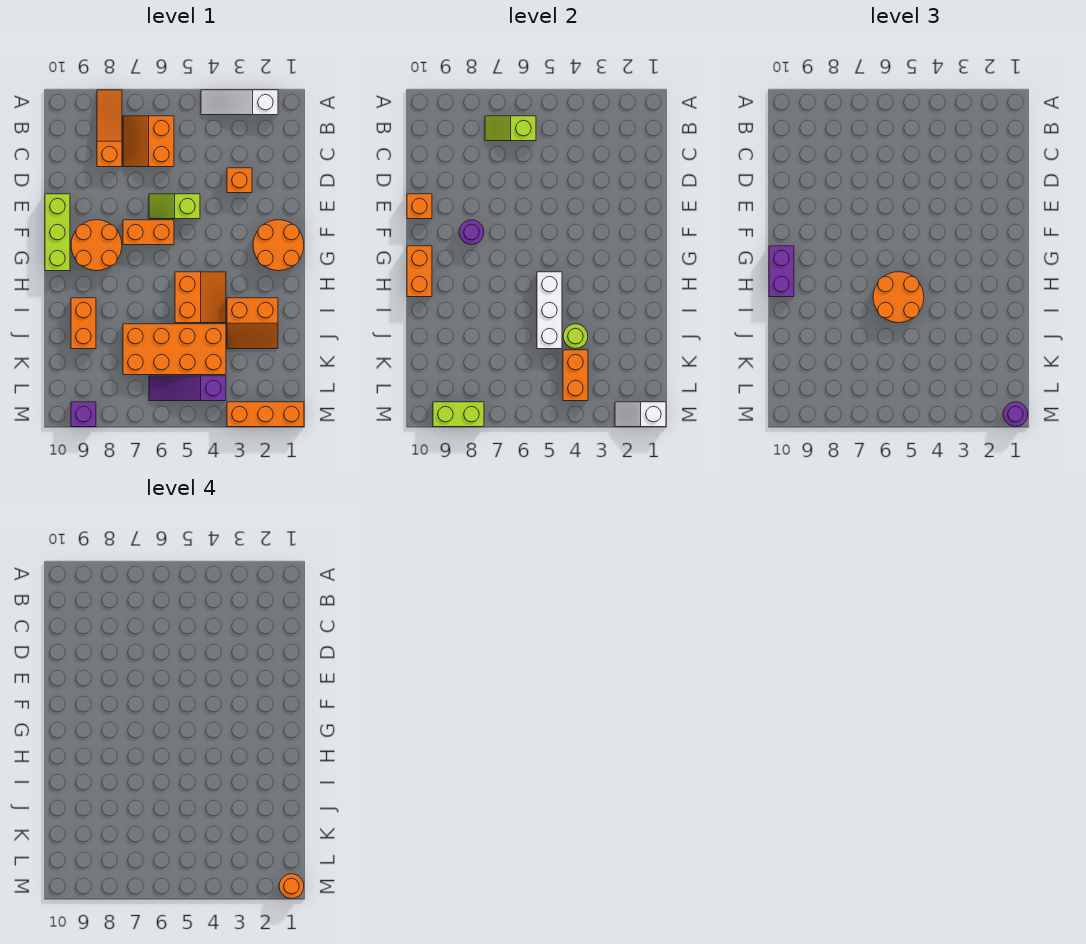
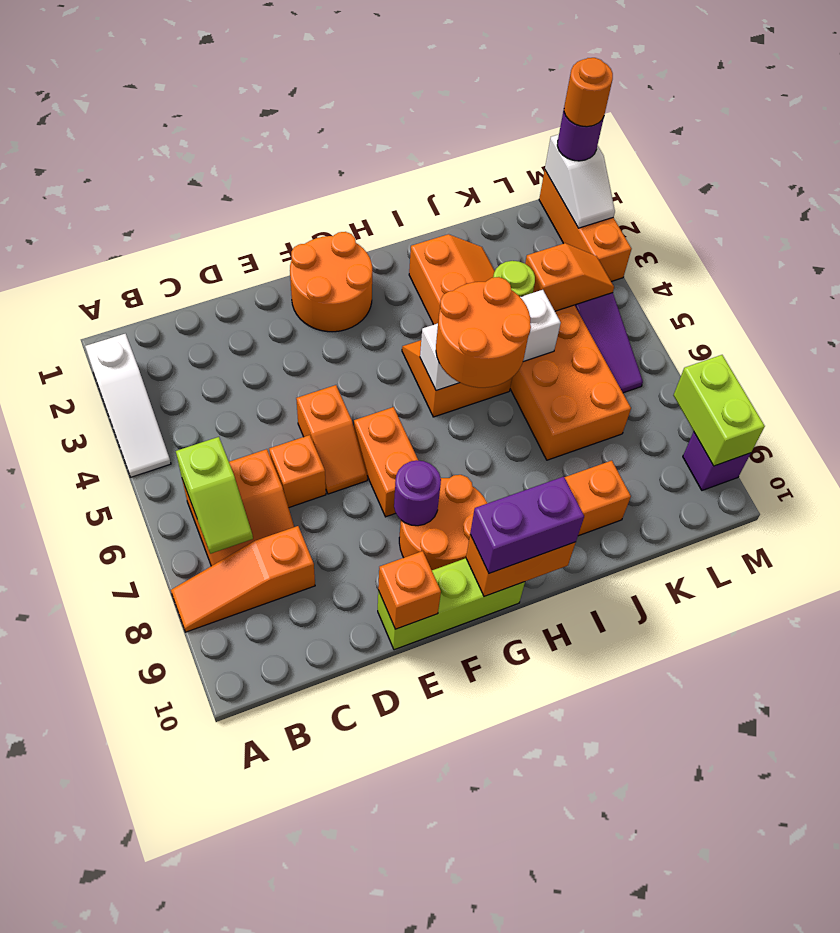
orange 1x1 brick [227,168,252,193] -> orange 1x1 brick moved to [269,435,326,508]
lime 1x2 slope [149,194,200,219] -> orange 1x2 slope [296,385,367,494]
orange 1x2 brick [563,350,588,401] -> orange 1x2 slope [525,243,614,311]

